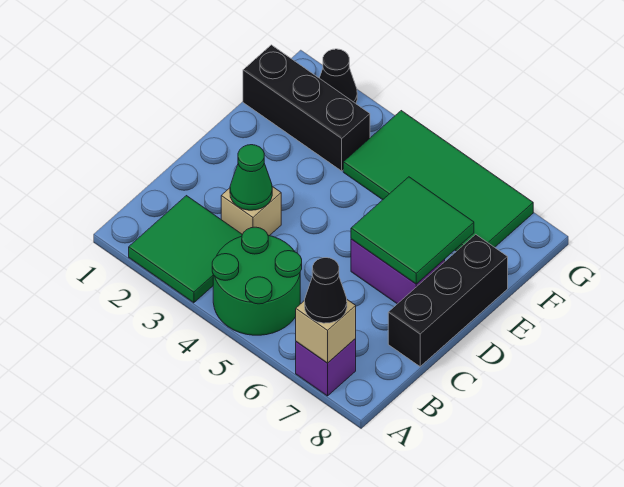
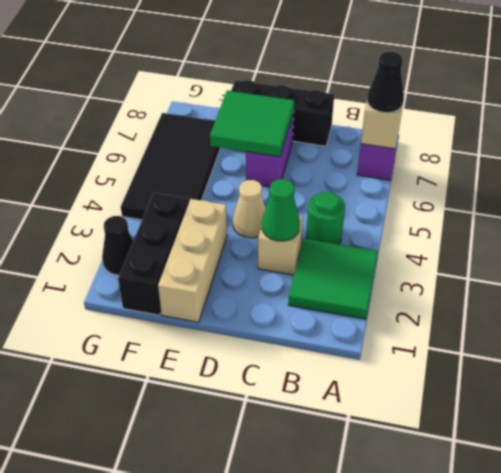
green 2x2 round brick [212,227,302,335] -> green 1x1 round brick [306,192,345,244]
none -> tan 1x1 cone [233,180,265,238]
none -> tan 1x3 brick [158,199,227,322]
green 2x4 tile [343,111,533,251] -> black 2x4 tile [121,113,220,220]

